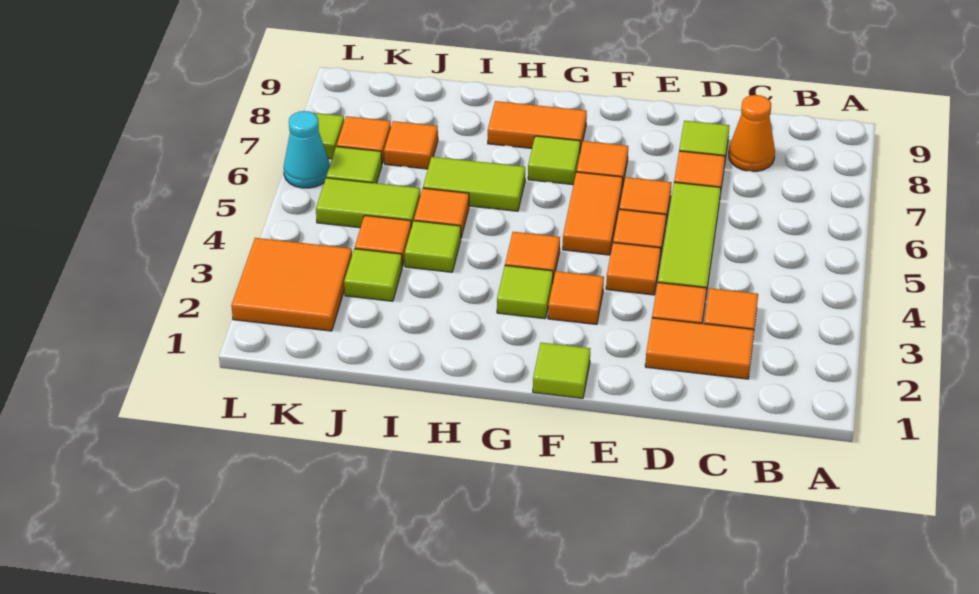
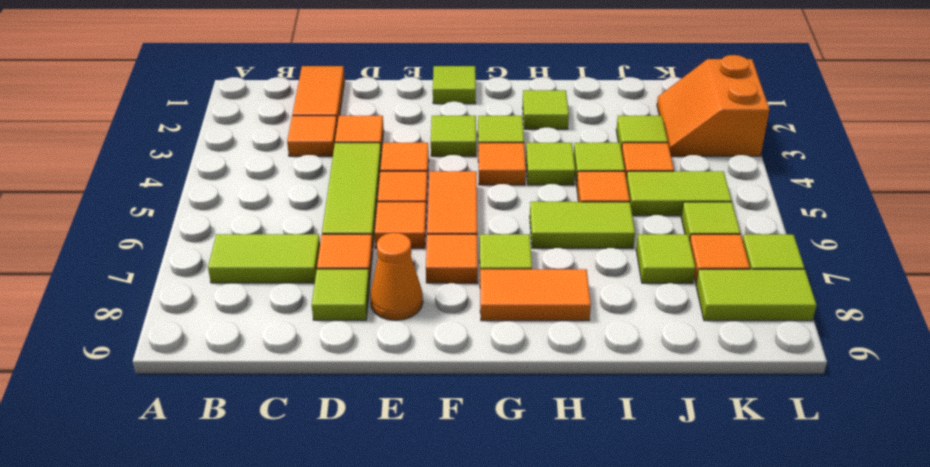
none -> lime 1x2 tile [208,234,320,283]
orange 1x2 tile [645,318,754,379] -> orange 1x2 tile turned to [292,66,345,123]
orange 1x1 cone [729,95,775,171] -> orange 1x1 cone moved to [370,233,423,320]
orange 1x1 tile [548,271,604,324] -> lime 1x1 tile [431,116,476,156]
none -> lime 1x1 tile [523,90,569,129]
none -> lime 1x1 tile [526,143,575,185]
orange 1x1 tile [384,121,438,169] -> lime 1x1 tile [636,234,695,283]
orange 2x2 tile [231,238,352,331] -> orange 2x2 slope [657,55,770,156]
none -> lime 1x2 tile [696,269,816,321]
cyan 1x1 cone [284,111,330,188] -> none

